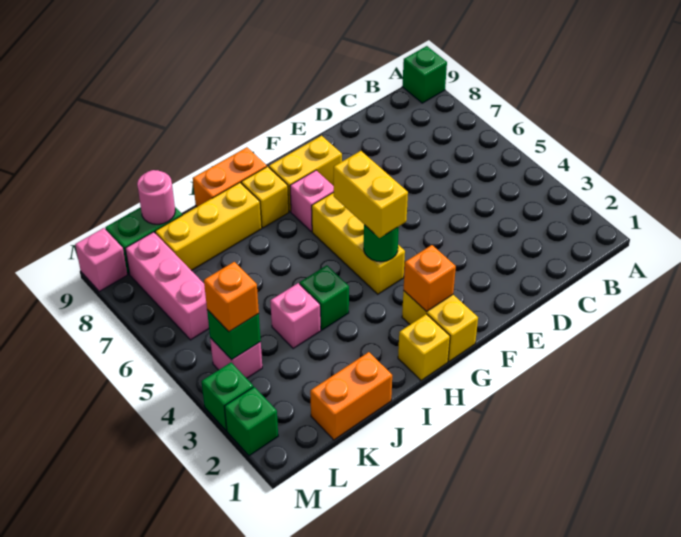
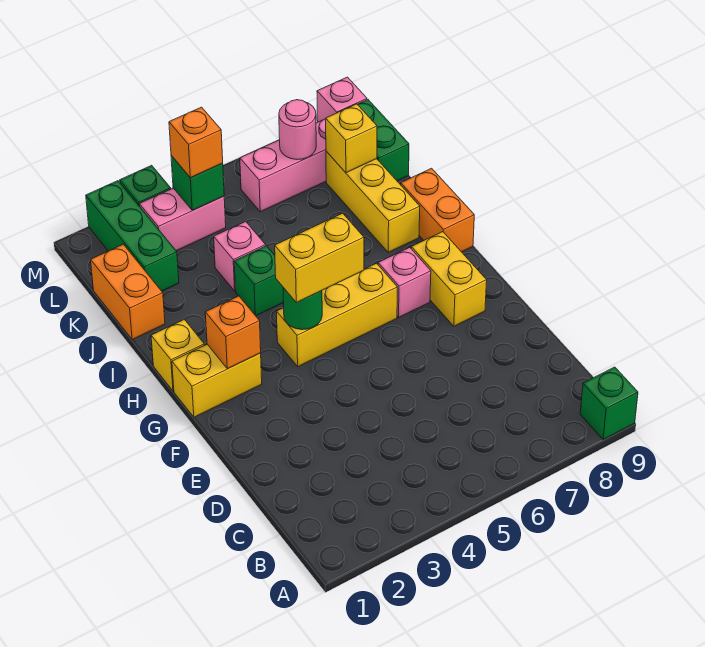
yellow 1x1 brick [241,167,289,228] -> yellow 1x1 brick moved to [326,104,377,173]
pink 1x1 round brick [137,170,175,224] -> pink 1x1 round brick moved to [279,100,316,159]
pink 1x1 brick [210,338,262,378] -> pink 1x2 brick [139,188,226,251]
green 1x1 brick [224,387,278,456] -> green 1x3 brick [86,181,179,291]

